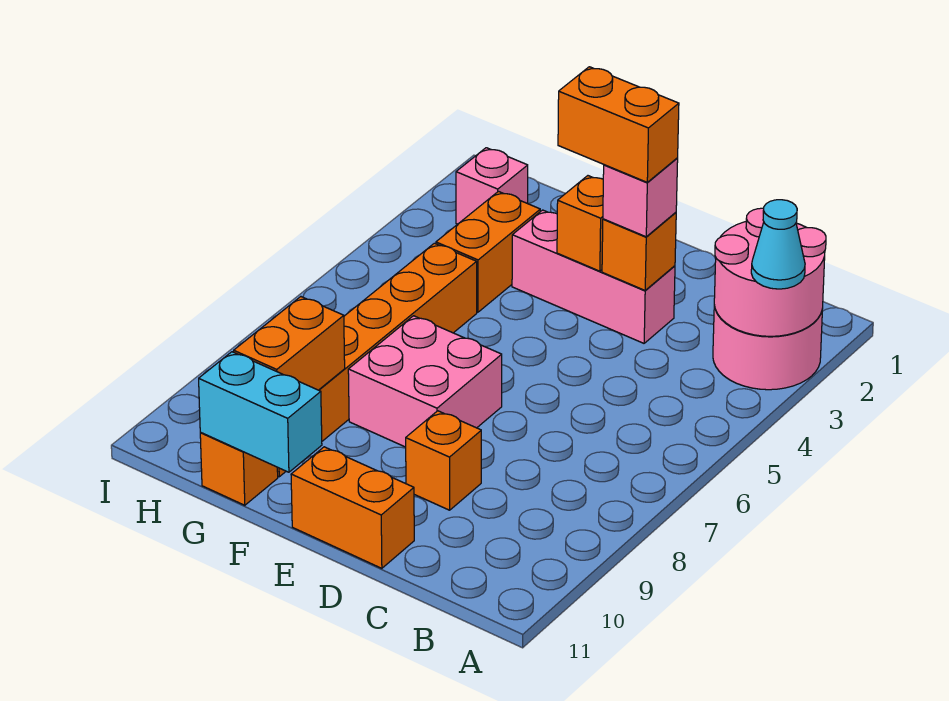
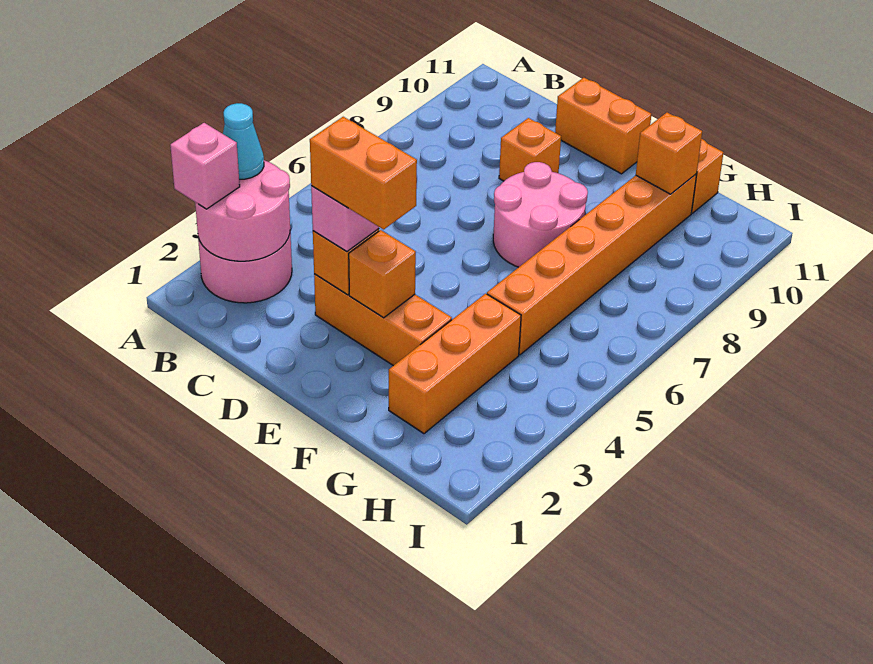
pink 1x3 brick [512,210,675,343] -> orange 1x3 brick [314,274,452,366]
pink 2x2 brick [348,316,502,447] -> pink 2x2 round brick [493,162,588,267]
cyan 1x2 brick [199,352,322,472] -> none
orange 1x2 brick [436,191,540,312] -> orange 1x3 brick [389,294,521,434]
orange 1x2 brick [234,297,345,390] -> orange 1x1 brick [636,112,702,194]
pink 1x1 brick [456,148,528,224] -> pink 1x1 brick moved to [170,123,240,209]

